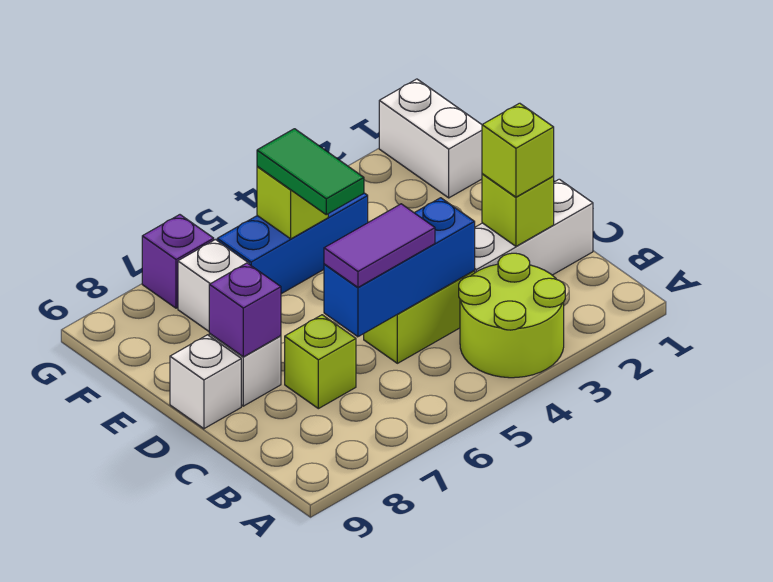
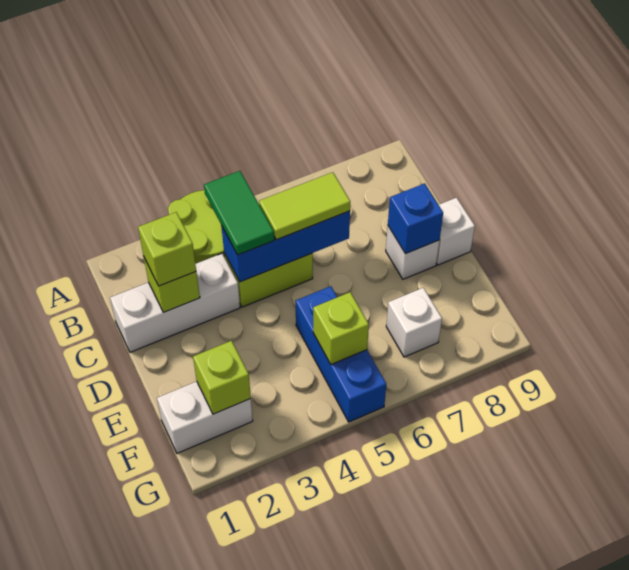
purple 1x2 tile [324,204,435,287] -> lime 1x2 tile [259,172,350,240]
lime 1x1 brick [285,315,356,409] -> lime 1x1 brick moved to [193,341,251,414]
purple 1x1 brick [209,263,281,357] -> blue 1x1 brick [388,183,443,254]
green 1x2 tile [257,129,364,215] -> green 1x2 tile moved to [204,171,274,255]
white 1x2 brick [379,79,482,198] -> white 1x2 brick turned to [157,381,253,453]
blue 1x3 brick [217,193,368,294] -> blue 1x3 brick turned to [295,286,386,422]
purple 1x1 brick [142,215,214,308] -> none

